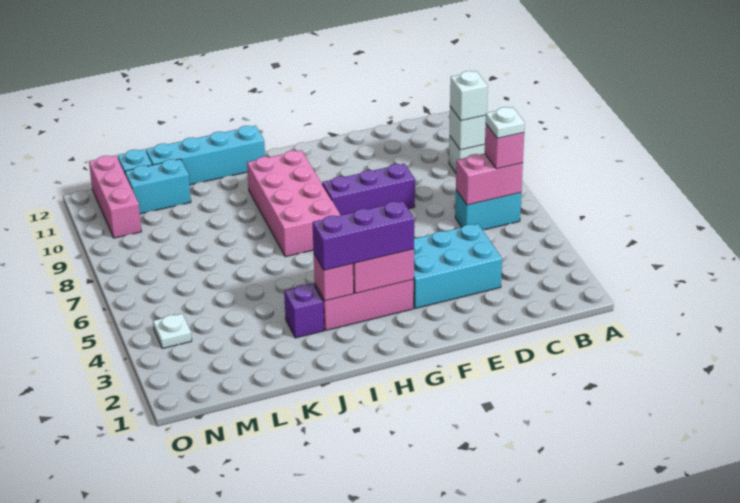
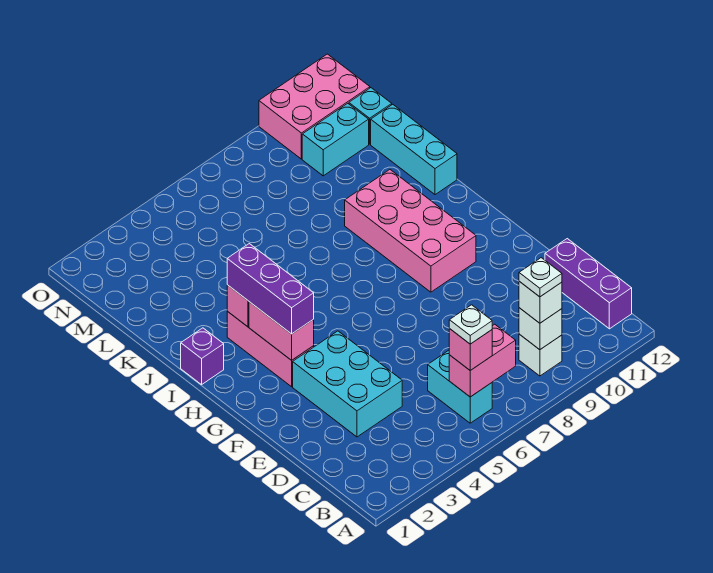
pink 1x2 brick [456,154,523,205] -> pink 1x2 brick turned to [449,324,516,397]
purple 1x3 brick [322,164,415,215] -> purple 1x3 brick moved to [545,239,632,329]
pink 2x4 brick [247,150,340,257] -> pink 2x4 brick turned to [345,170,476,292]
cyan 1x4 brick [146,126,265,185] -> cyan 1x3 brick [371,104,457,195]
purple 1x1 brick [284,284,324,338] -> purple 1x1 brick moved to [181,328,224,385]
cyan 1x2 brick [125,159,191,214] -> cyan 1x2 brick turned to [302,103,369,176]
white 1x1 plate [153,314,192,349] -> white 1x1 plate moved to [519,258,562,297]
pink 1x3 brick [89,155,141,238] -> pink 2x3 brick [259,54,370,159]

